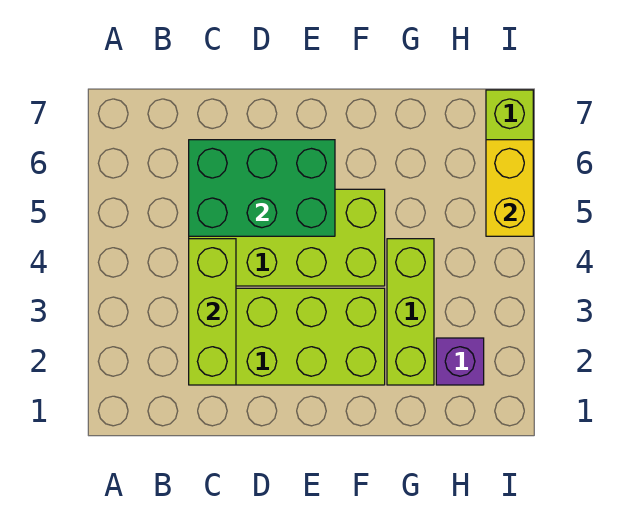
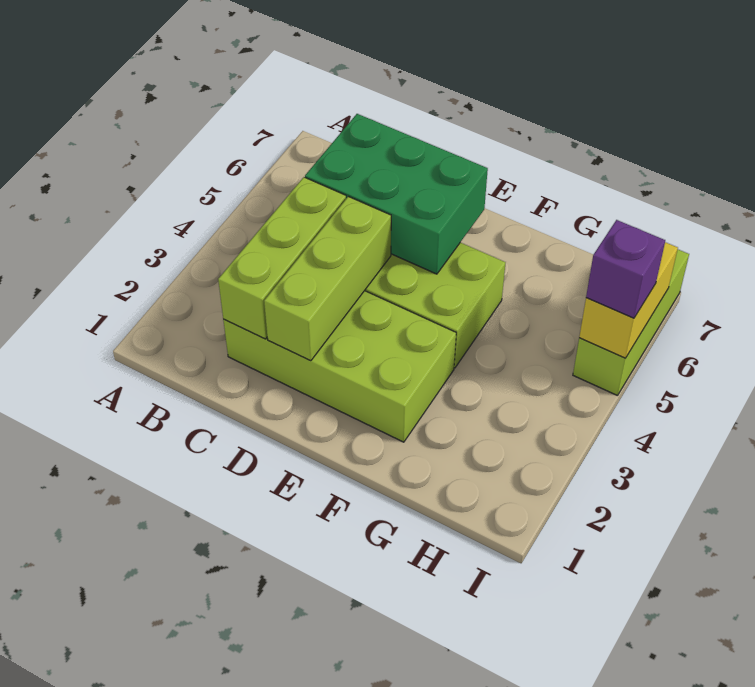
lime 1x3 brick [387,239,434,385] -> lime 1x3 brick moved to [264,196,391,361]
purple 1x1 brick [436,338,484,385] -> purple 1x1 brick moved to [586,220,665,318]

